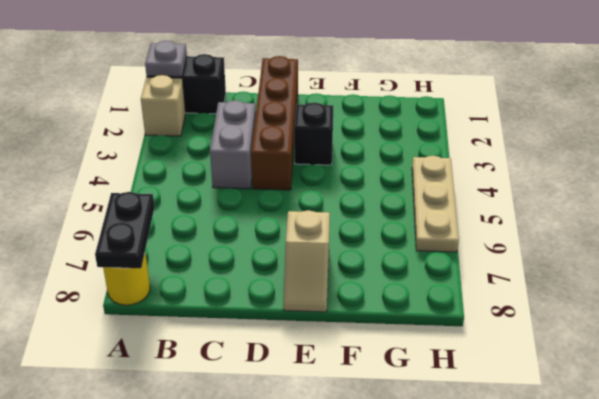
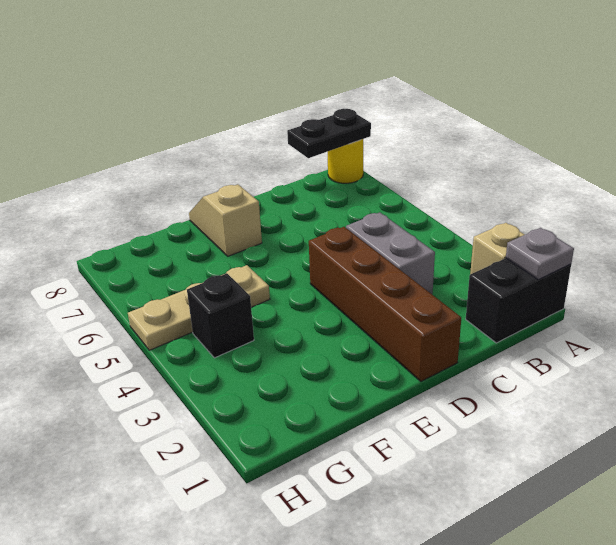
black 1x2 plate [95,192,155,268] -> black 1x2 plate turned to [287,109,371,158]
black 1x1 brick [294,102,333,165] -> black 1x1 brick moved to [187,274,254,358]
tan 1x3 plate [412,156,459,252] -> tan 1x3 plate turned to [128,265,270,350]

